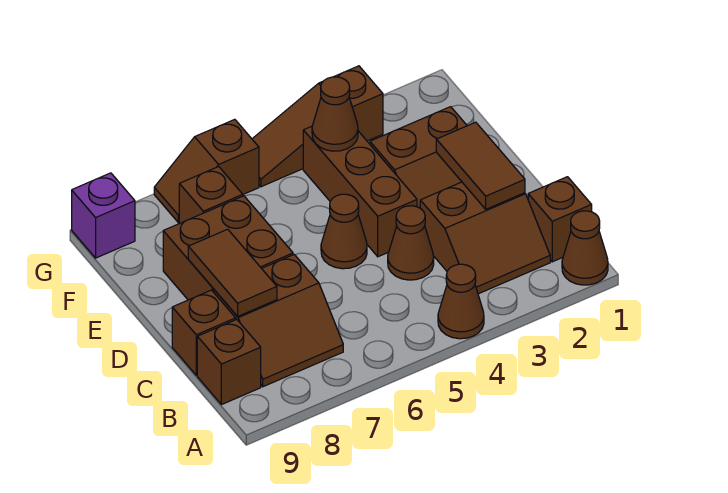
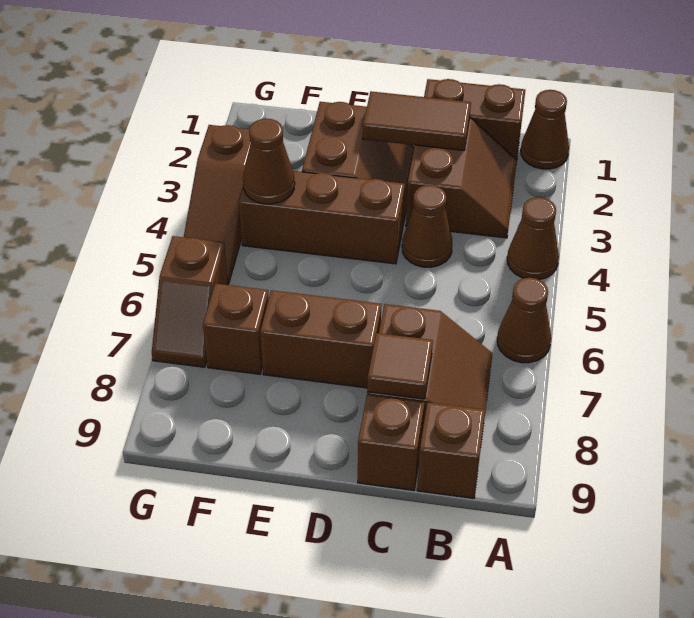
brown 1x1 brick [528,177,592,262] -> brown 1x2 brick [424,79,525,159]
brown 1x2 tile [188,229,277,316] -> brown 1x1 tile [367,333,433,399]
brown 1x1 cone [321,194,367,269] -> brown 1x1 cone moved to [497,278,551,363]
brown 2x2 brick [163,196,293,300] -> brown 1x2 brick [260,290,382,388]
purple 1x1 brick [72,173,135,258] -> none

